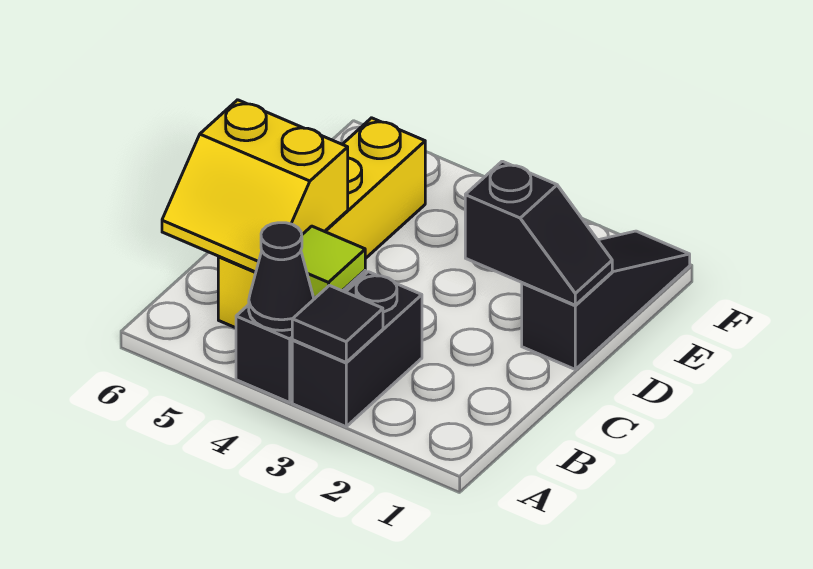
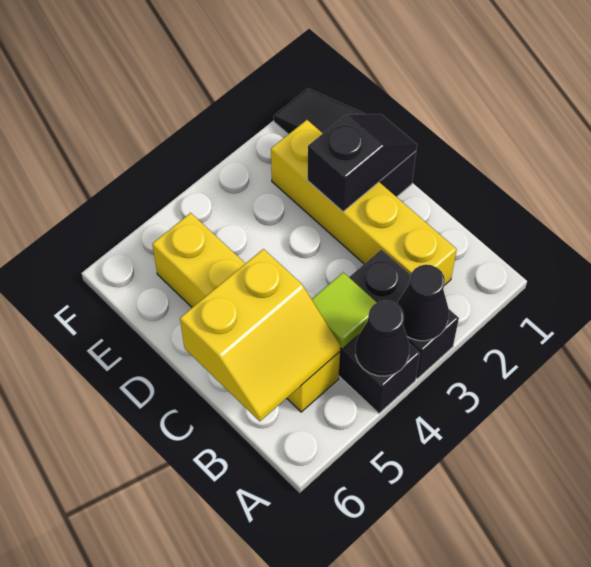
black 1x1 tile [292,286,383,362] -> black 1x1 cone [397,265,449,341]
none -> yellow 1x4 brick [271,120,457,285]

